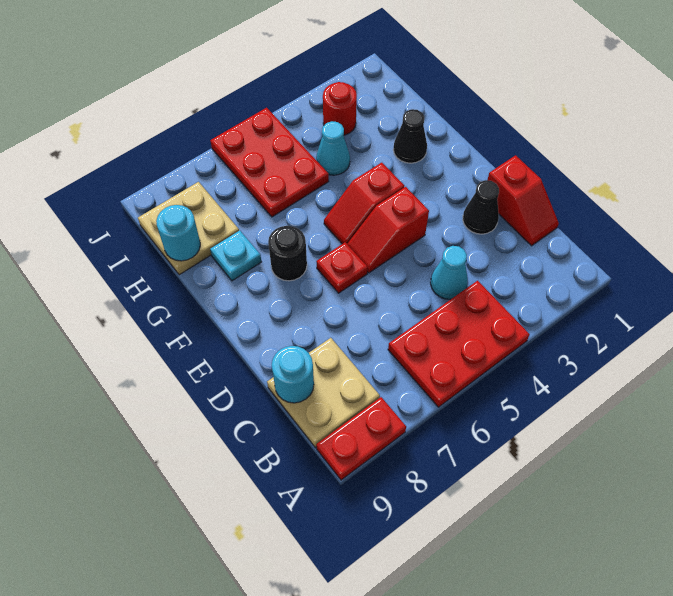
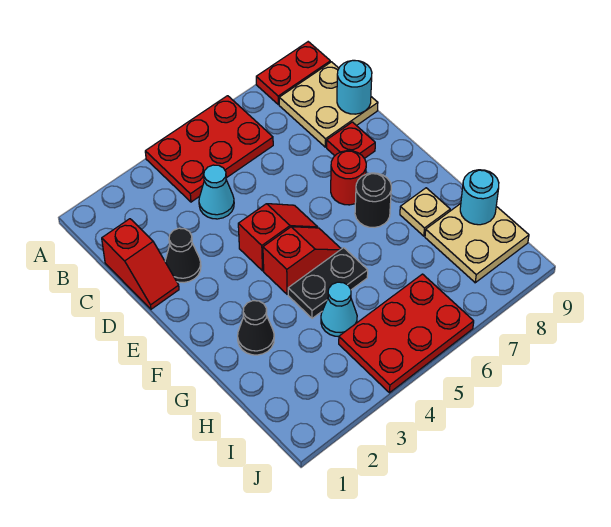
red 1x2 slope [488,155,559,246] -> red 1x2 slope turned to [102,219,179,309]
red 1x1 plate [316,242,368,293] -> red 1x1 plate moved to [327,122,375,159]
none -> black 1x2 plate [288,248,368,318]
cyan 1x1 plate [210,231,261,281] -> tan 1x1 plate [400,188,450,236]
red 2x3 plate [210,108,329,217] -> red 2x3 plate turned to [339,274,474,393]
red 1x1 round brick [323,82,357,135] -> red 1x1 round brick moved to [331,151,366,205]

